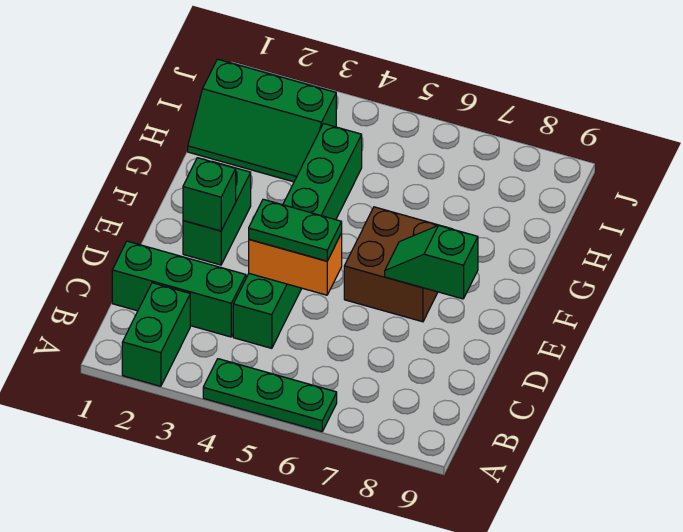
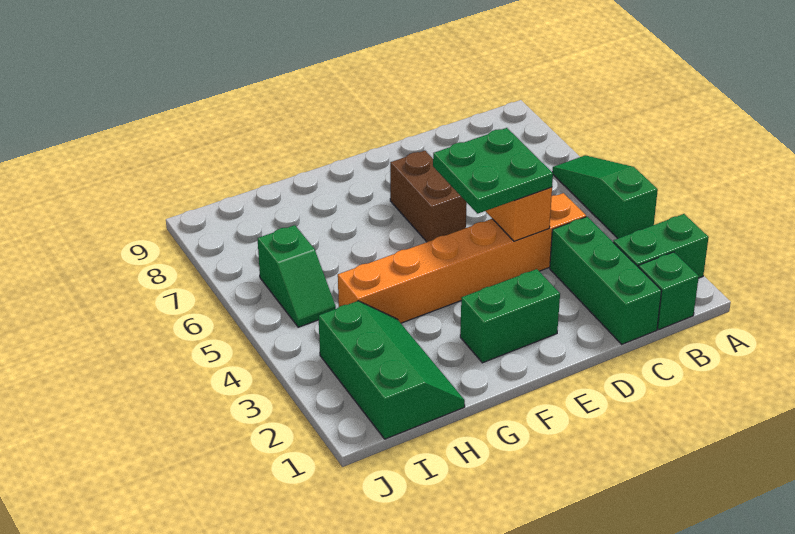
green 1x3 plate [203,359,337,432] -> green 1x3 slope [553,155,658,238]
green 1x6 brick [233,124,362,348] -> orange 1x6 brick [338,193,586,323]
green 1x2 plate [249,199,342,261] -> green 2x2 plate [433,128,553,214]
green 1x1 brick [183,158,236,231] -> green 1x1 brick moved to [639,252,699,329]
brown 2x2 brick [344,207,451,322] -> brown 1x2 brick [390,150,467,242]
green 1x2 slope [385,225,478,299] -> green 1x2 slope moved to [258,225,336,327]

